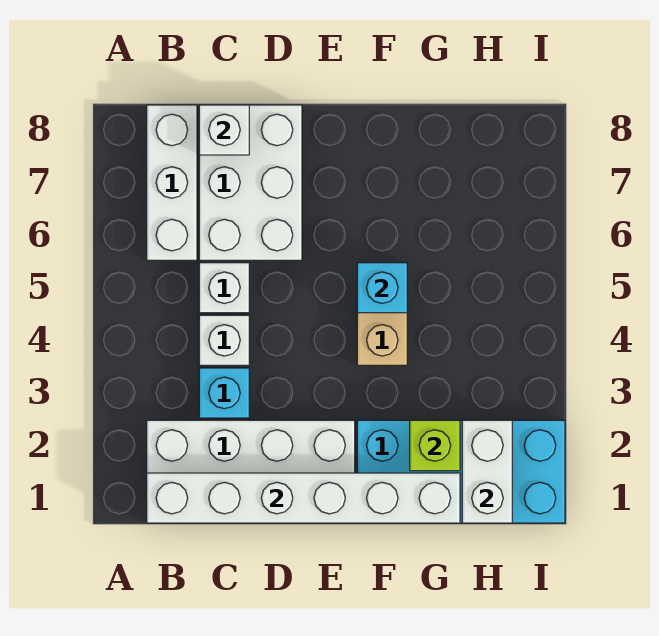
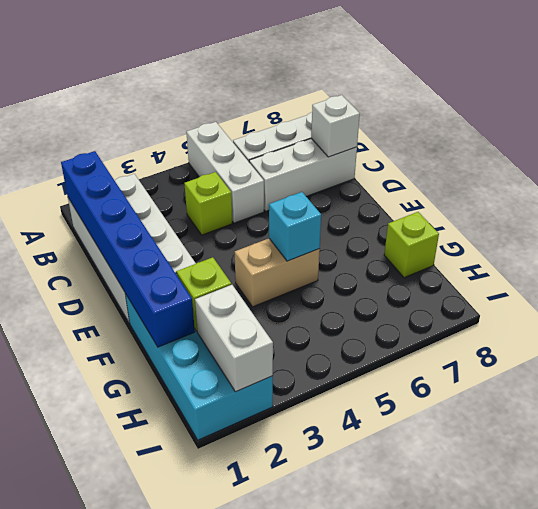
white 1x6 brick [147,473,460,523] -> blue 1x6 brick [61,151,195,347]
cyan 1x1 brick [199,368,249,418] -> none
white 1x1 brick [199,315,249,365] -> lime 1x1 brick [184,172,232,235]
white 1x1 brick [199,263,249,313] -> white 1x3 brick [186,122,264,223]
white 2x3 brick [199,105,302,260] -> white 1x3 brick [249,139,357,211]
none -> lime 1x1 brick [384,212,439,278]
white 1x2 brick [462,420,512,523] -> white 1x2 brick turned to [195,285,273,392]

